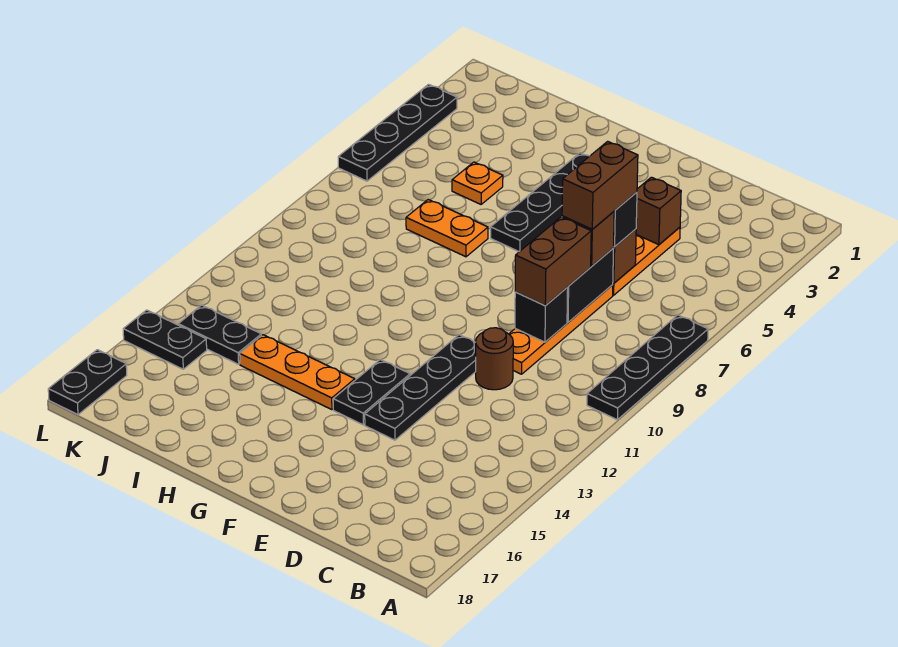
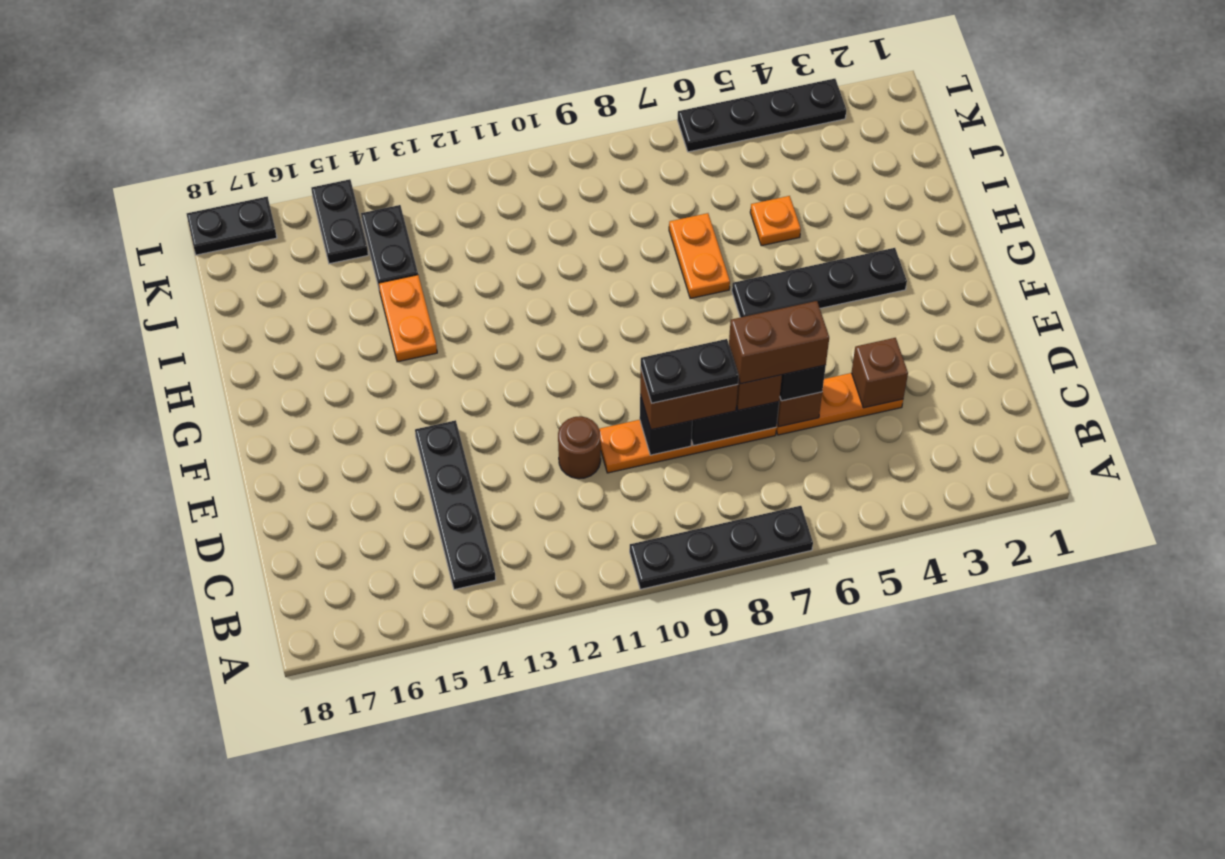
black 1x4 plate [365,335,476,440] -> black 1x4 plate turned to [415,420,496,590]
black 1x2 plate [333,360,410,425] -> black 1x2 plate moved to [641,339,739,403]
orange 1x3 plate [240,335,355,410] -> orange 1x2 plate [378,275,437,362]

